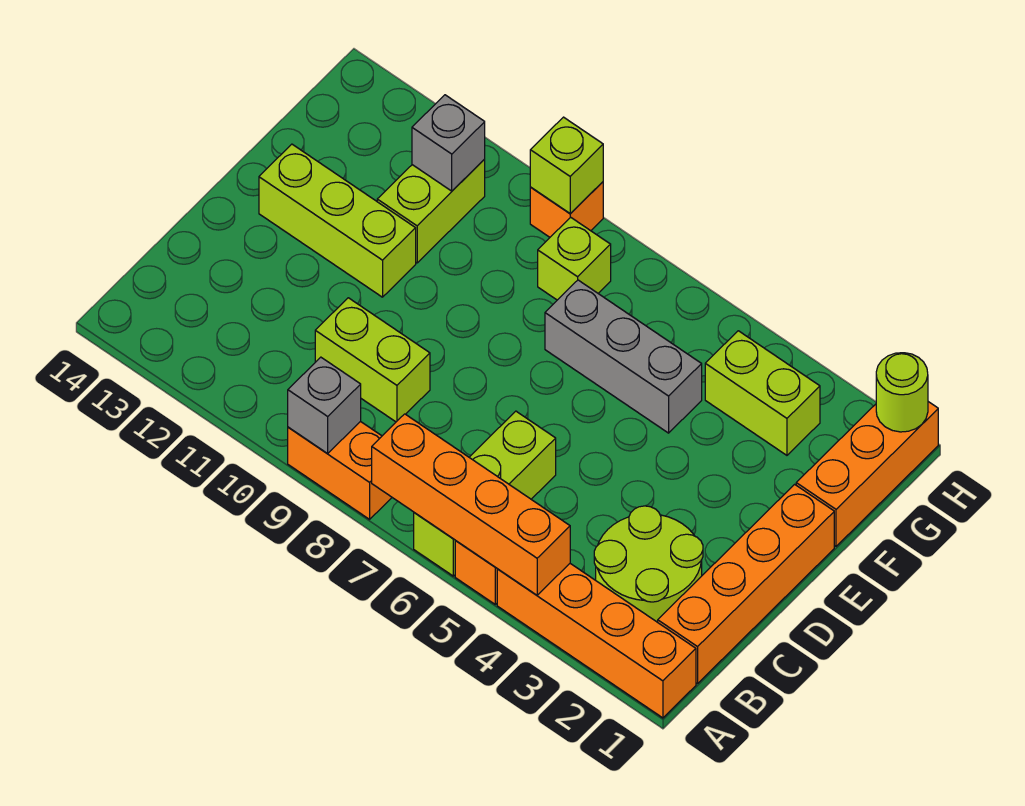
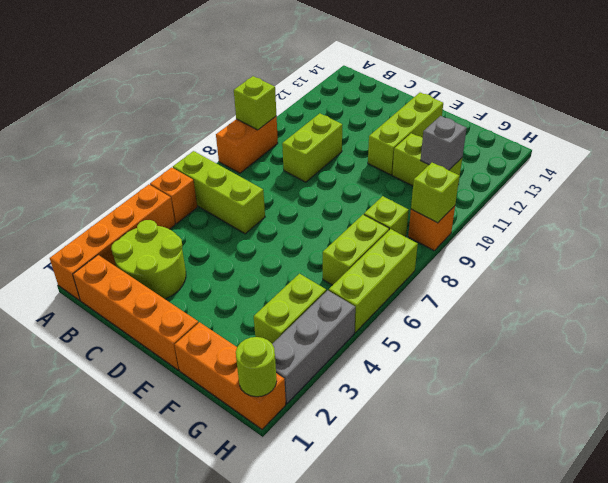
orange 1x4 brick [372,414,570,595] -> none
grey 1x1 brick [288,357,361,454] -> lime 1x1 brick [234,76,276,130]
grey 1x3 brick [545,280,702,433] -> grey 1x3 brick moved to [272,290,355,404]
none -> lime 1x2 brick [323,214,389,285]
none -> lime 1x3 brick [329,229,418,332]

